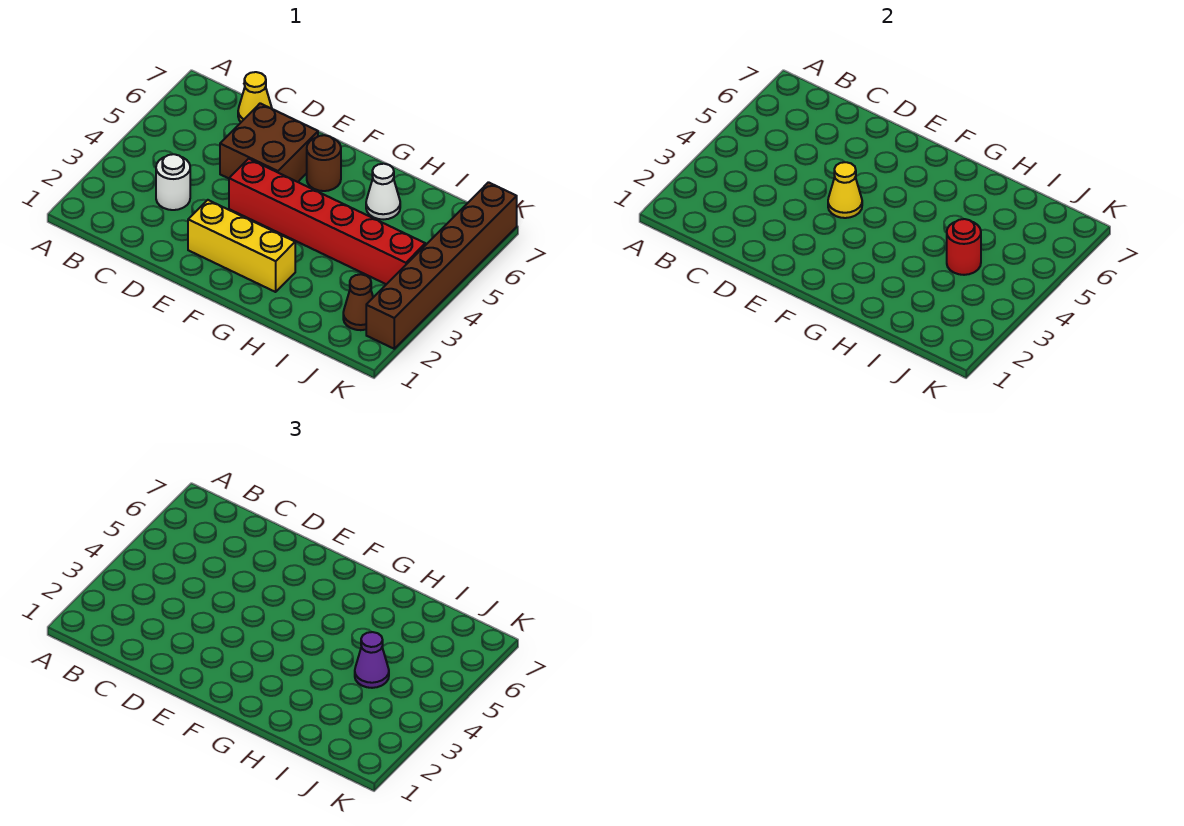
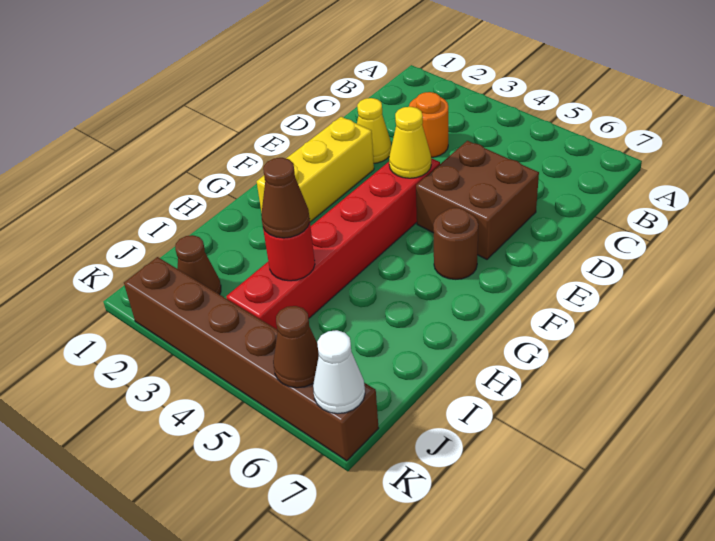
white 1x1 round brick [156,154,190,210] -> orange 1x1 round brick [409,92,448,157]
yellow 1x1 cone [238,72,272,122] -> yellow 1x1 cone moved to [357,98,391,163]
white 1x1 cone [366,164,400,219] -> white 1x1 cone moved to [313,330,365,414]
purple 1x1 cone [355,632,389,688] -> brown 1x1 cone [261,158,310,238]
none -> brown 1x1 cone [273,306,319,388]

